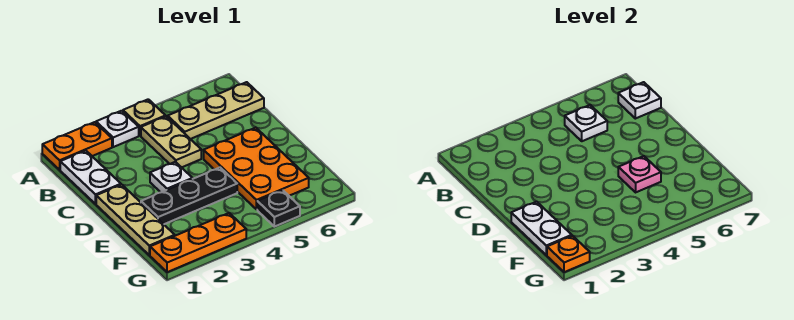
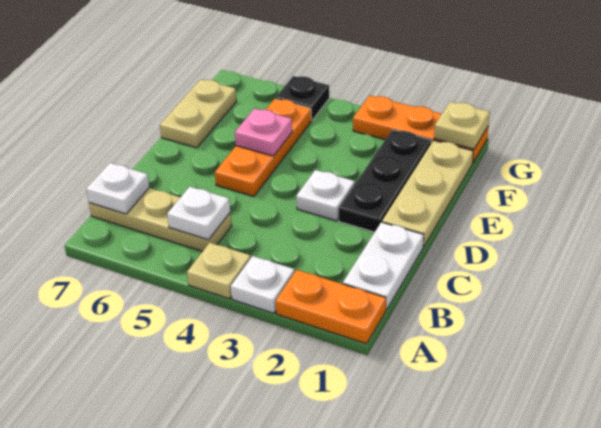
tan 1x2 plate [141,116,201,167] -> tan 1x2 plate moved to [160,79,237,148]
orange 2x3 plate [204,127,309,210] -> orange 1x3 plate [215,99,312,196]
white 1x2 plate [511,202,572,255] -> none
black 1x3 plate [141,168,237,224] -> black 1x3 plate turned to [339,130,431,232]
orange 1x1 plate [547,236,590,272] -> tan 1x1 plate [434,102,490,149]

